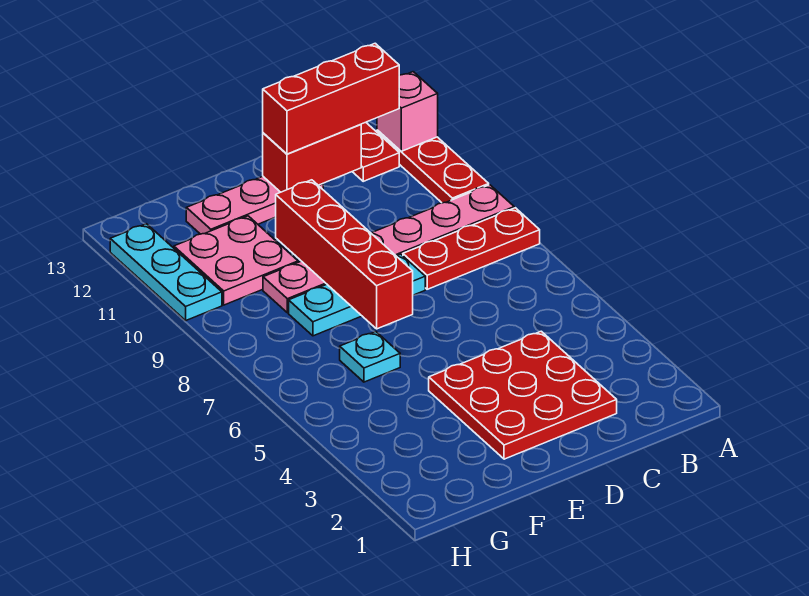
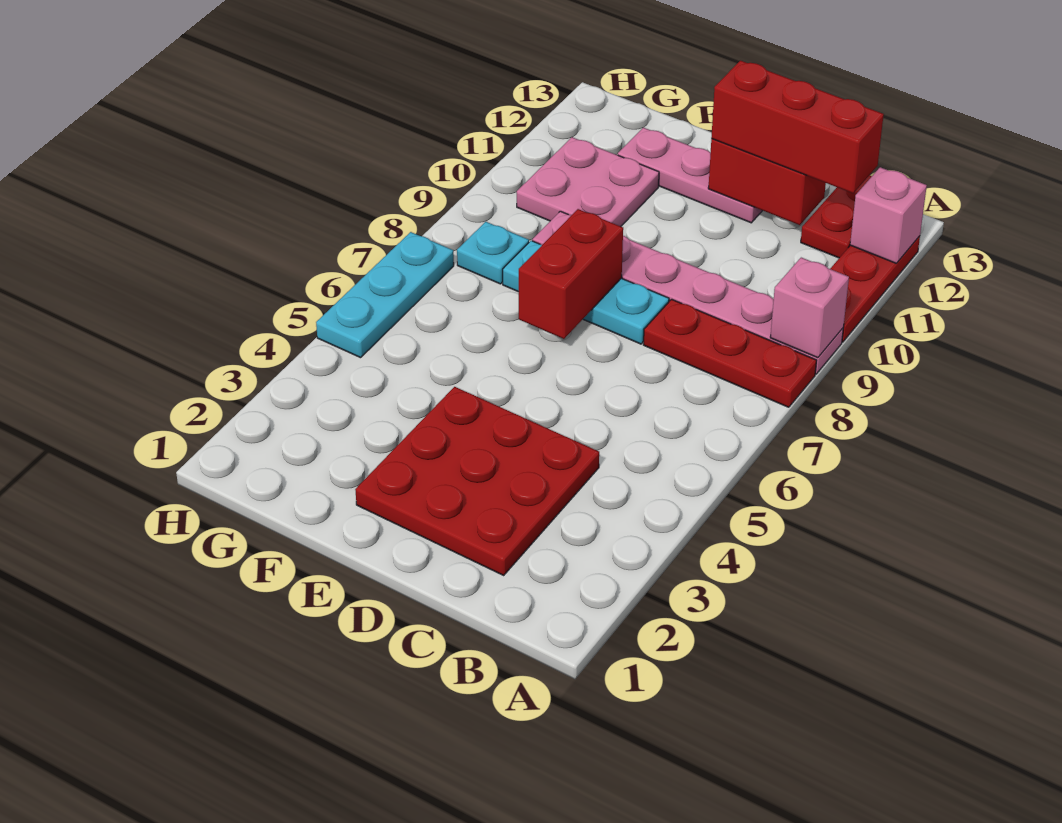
none -> pink 1x1 brick [770,258,849,358]
red 1x4 brick [276,180,413,329] -> red 1x2 brick [519,209,623,339]
cyan 1x1 plate [340,332,400,382] -> cyan 1x1 plate moved to [457,222,529,284]
cyan 1x3 plate [110,224,222,320] -> cyan 1x3 plate moved to [316,232,454,358]

